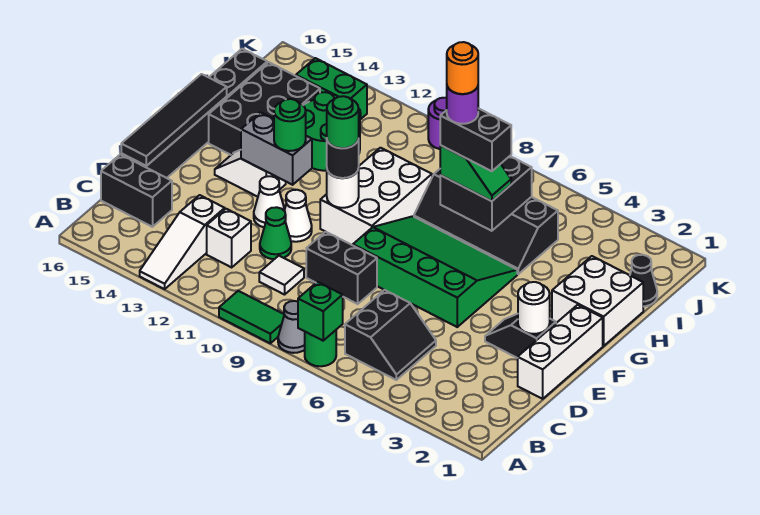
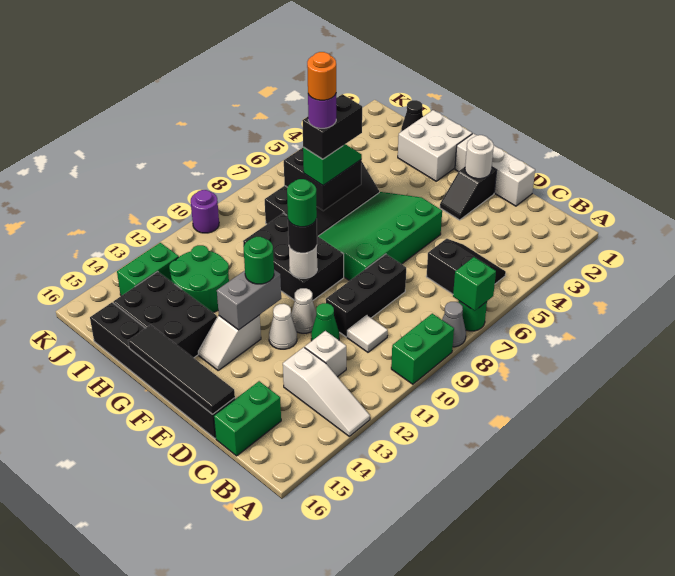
green 1x2 tile [219,291,284,343] -> green 1x2 brick [391,314,454,384]
black 1x2 brick [101,154,172,227] -> green 1x2 brick [214,381,281,456]
black 1x2 brick [306,232,377,304] -> black 1x3 brick [326,254,406,337]
white 2x3 brick [320,148,432,245] -> black 2x3 brick [243,213,344,301]

